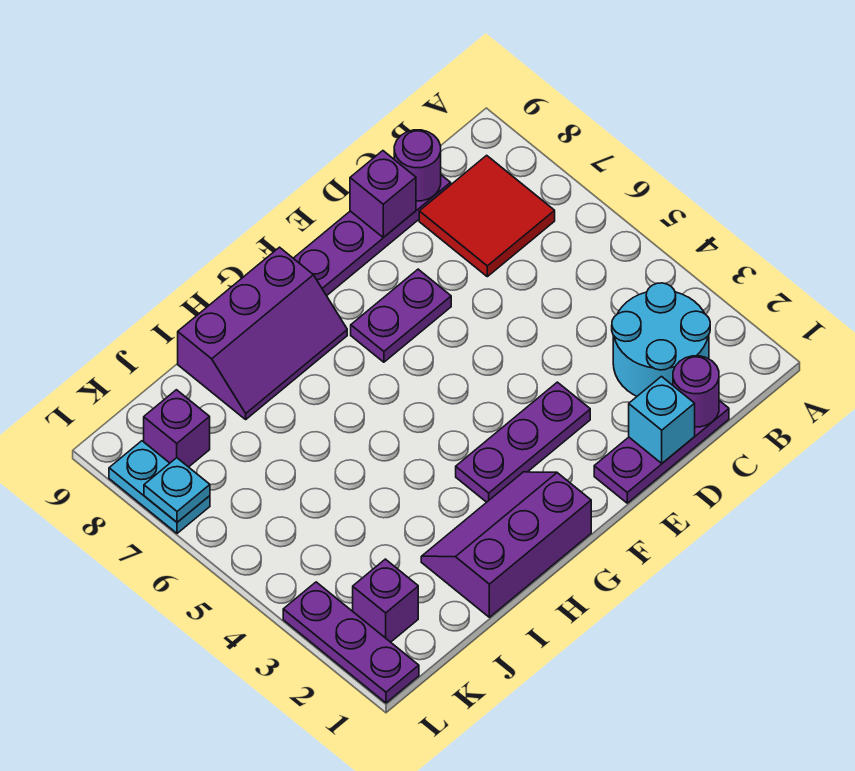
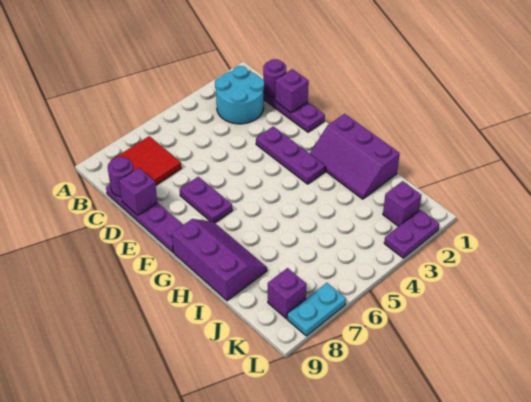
cyan 1x1 brick [629,377,695,463] -> purple 1x1 brick [275,69,309,113]
purple 1x3 plate [283,582,419,703] -> purple 1x2 plate [384,210,439,258]
cyan 1x1 plate [144,458,210,522] -> none

